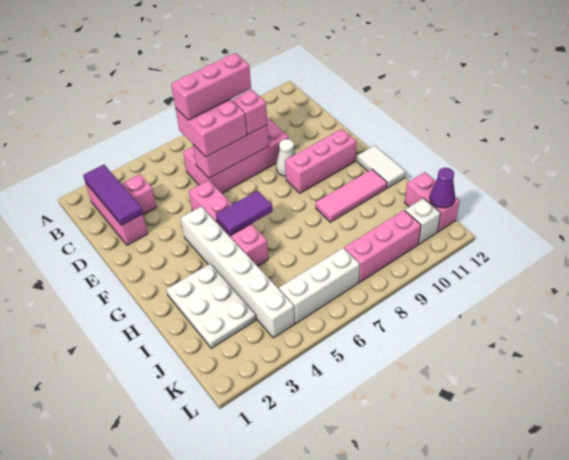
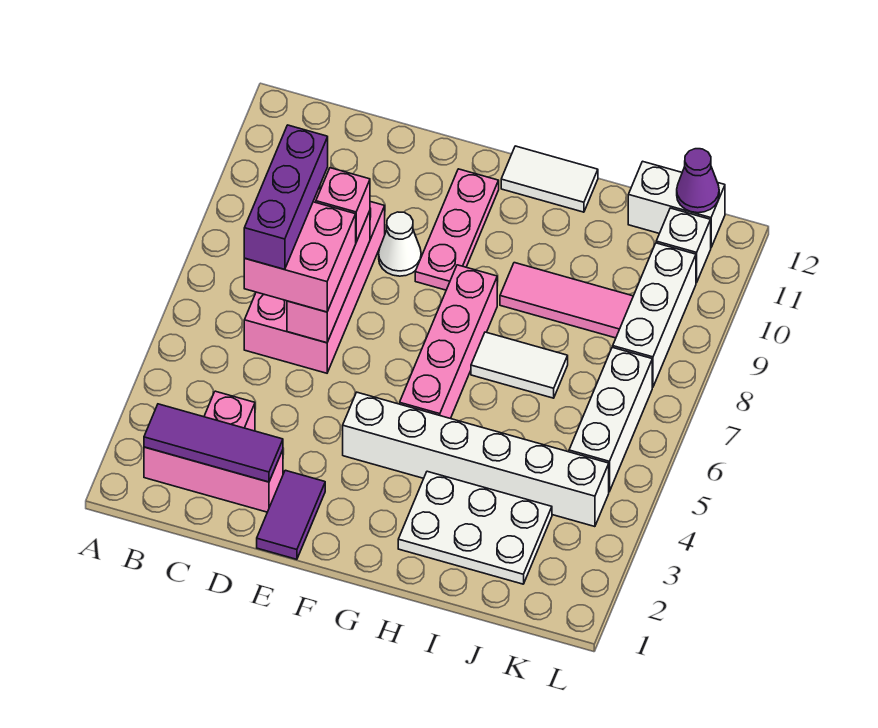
pink 1x3 brick [171,53,251,120] -> purple 1x3 brick [244,125,328,270]
pink 1x4 brick [189,180,268,266] -> pink 1x4 brick turned to [400,265,497,418]
pink 1x3 brick [285,129,356,193] -> pink 1x3 plate [415,169,499,290]
purple 1x2 tile [216,191,273,235] -> purple 1x2 tile moved to [257,470,325,559]
none -> white 1x2 tile [471,332,568,398]
pink 1x3 tile [316,169,387,222] -> pink 1x3 tile turned to [500,263,633,338]
pink 1x2 brick [405,172,460,232] -> white 1x2 brick [628,161,725,247]
pink 1x3 brick [344,210,421,282] -> white 1x3 brick [613,243,696,387]

